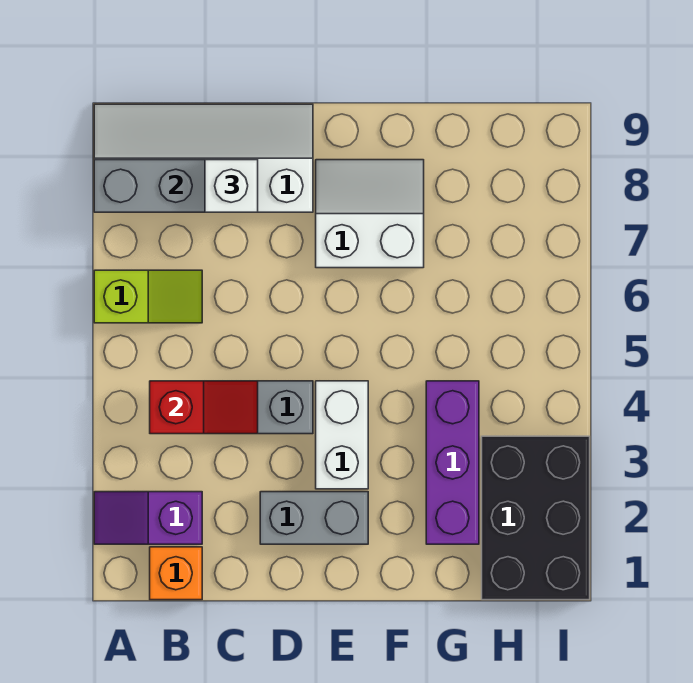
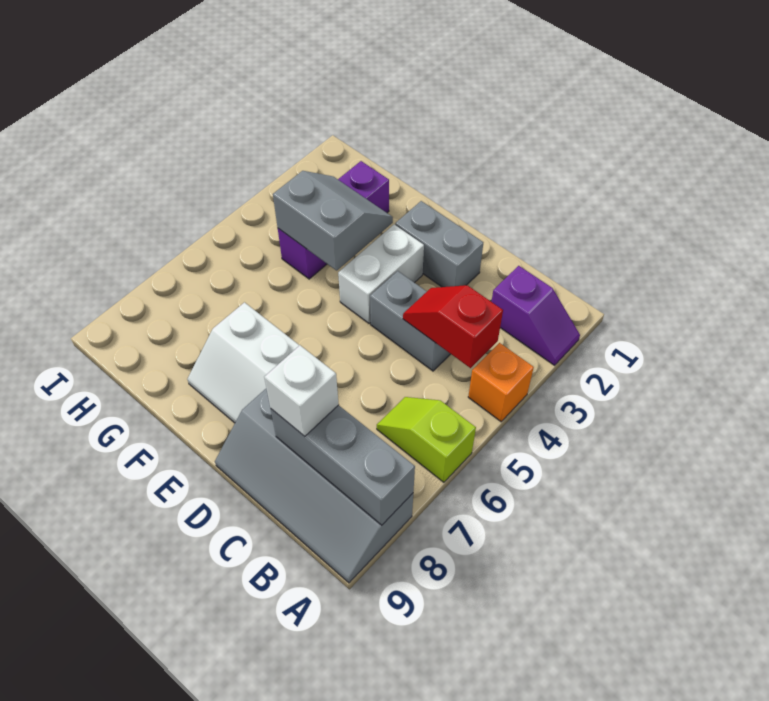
white 2x4 slope [94,104,313,212] -> grey 2x4 slope [215,388,413,583]
orange 1x1 brick [150,547,202,600] -> orange 1x1 brick moved to [468,343,534,422]
none -> grey 2x2 slope [273,171,393,270]
black 2x3 brick [482,436,590,600] -> none

